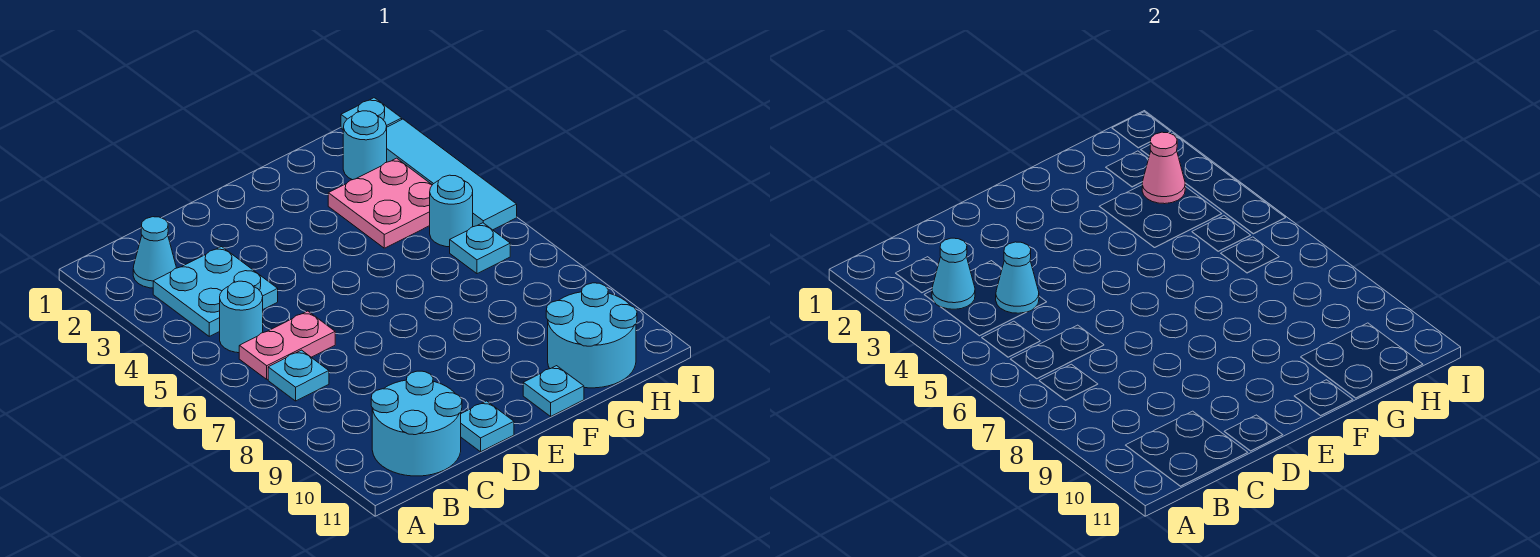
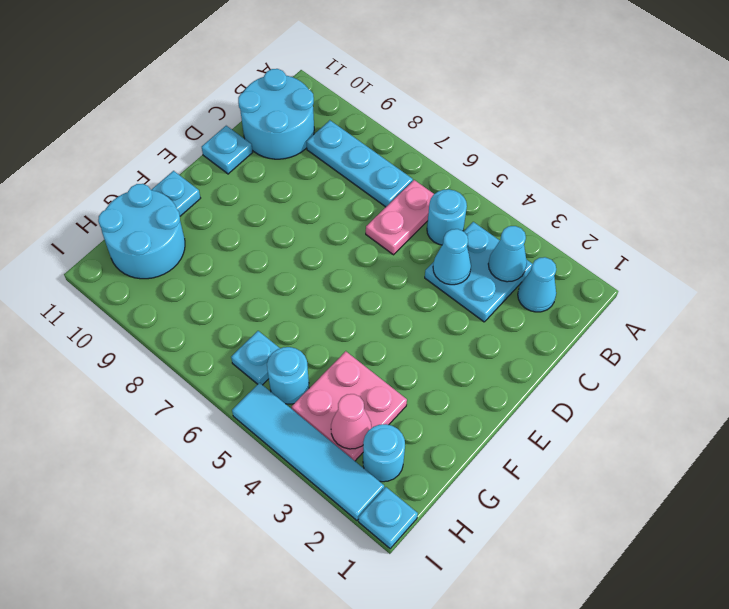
cyan 1x1 plate [268,350,329,401] -> cyan 1x3 plate [306,120,413,207]

